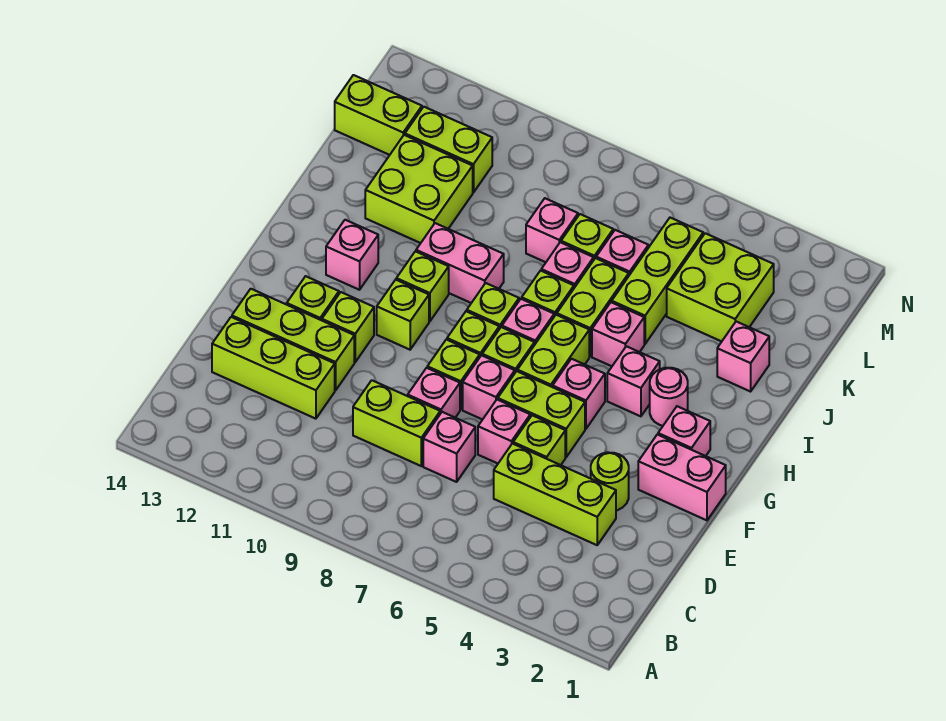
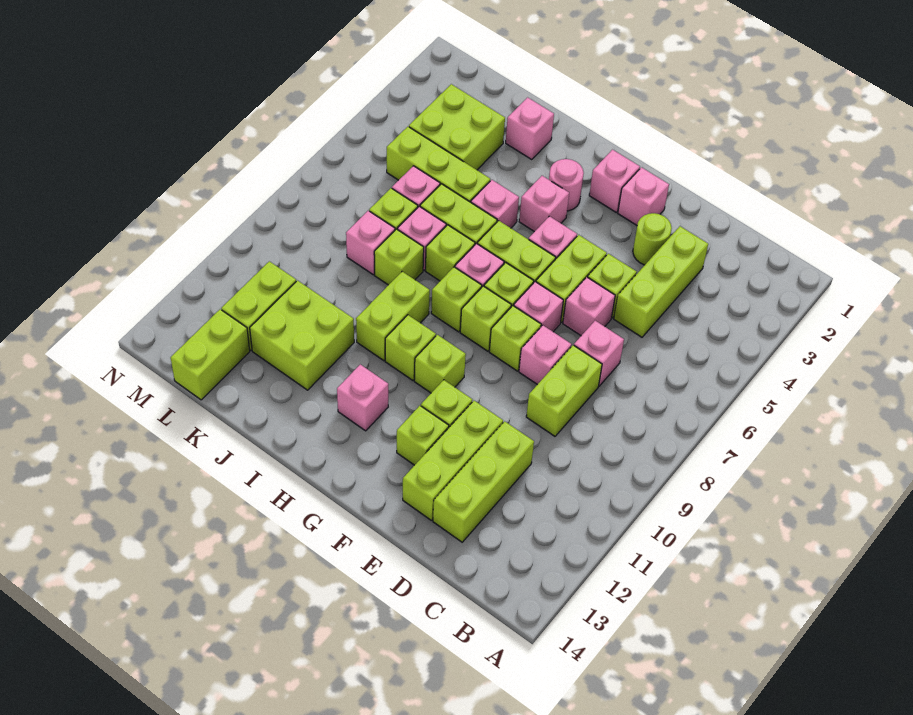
pink 1x2 brick [638,434,726,520] -> pink 1x1 brick [618,167,669,225]
pink 1x2 brick [416,223,504,303] -> lime 1x2 brick [356,272,430,361]
none -> lime 1x1 brick [374,229,424,285]

